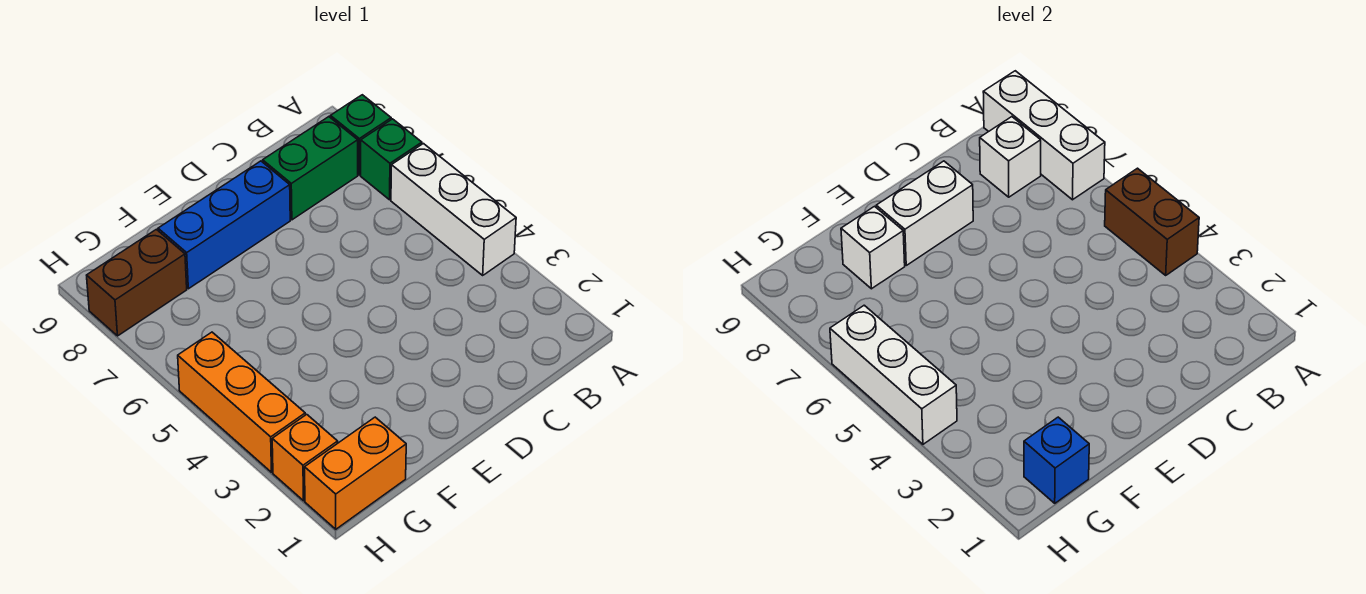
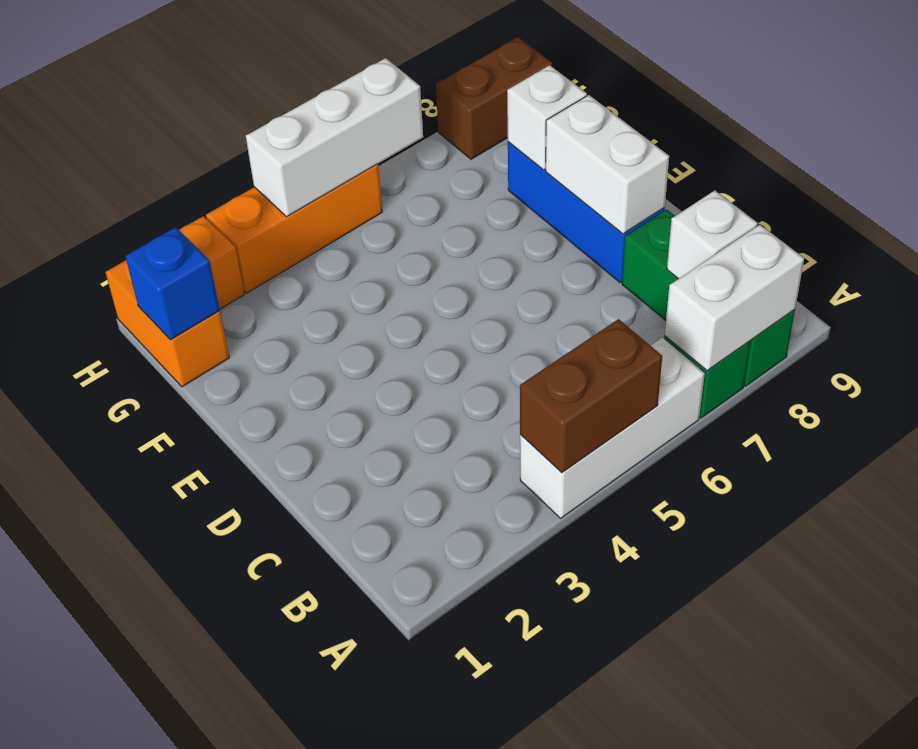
white 1x3 brick [983,71,1105,200] -> white 1x2 brick [665,225,804,371]
brown 1x2 brick [87,229,187,336] -> brown 1x2 brick turned to [436,37,552,159]

